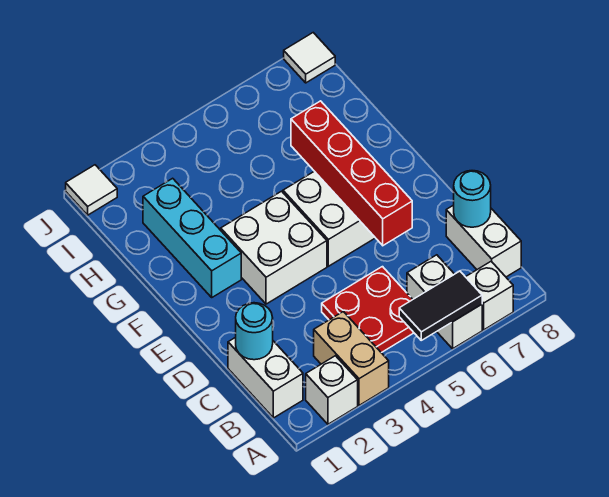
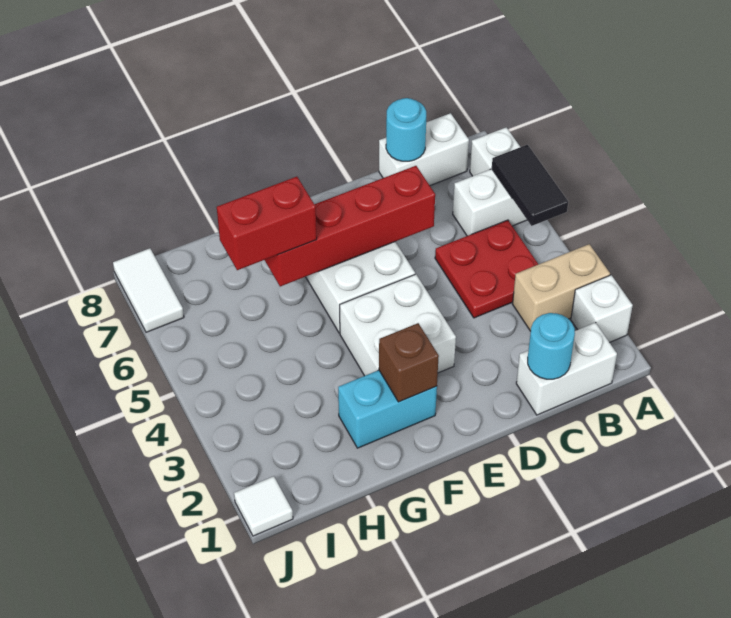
cyan 1x3 brick [143,178,241,297] -> cyan 1x2 brick [338,370,437,448]
none -> brown 1x1 brick [379,323,439,402]
none -> red 1x2 brick [217,177,317,270]
white 1x1 tile [284,33,335,83] -> white 1x2 tile [113,248,184,332]

